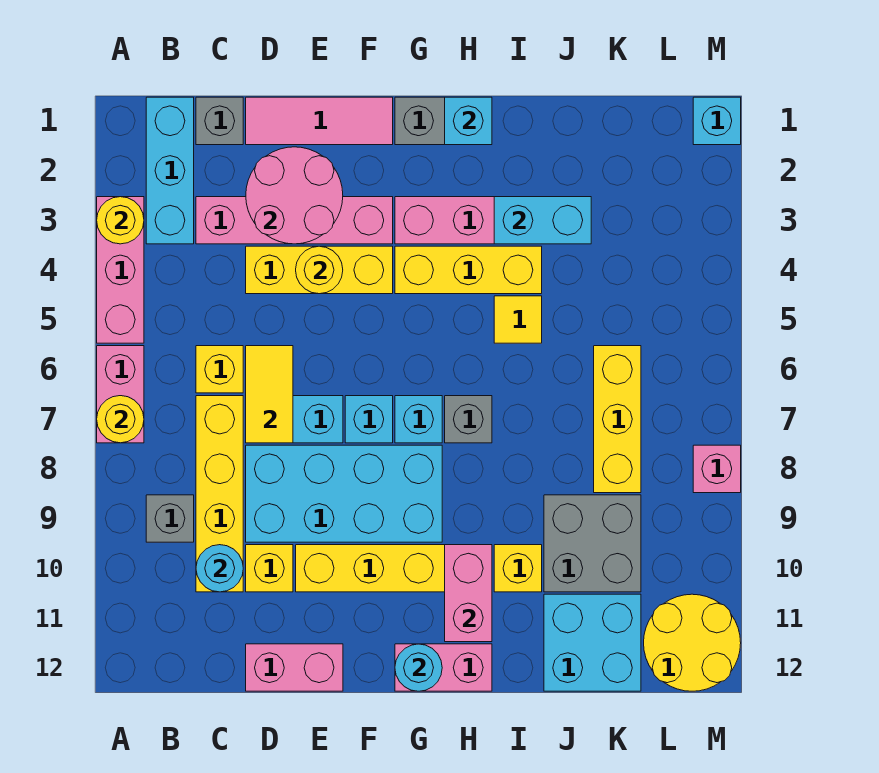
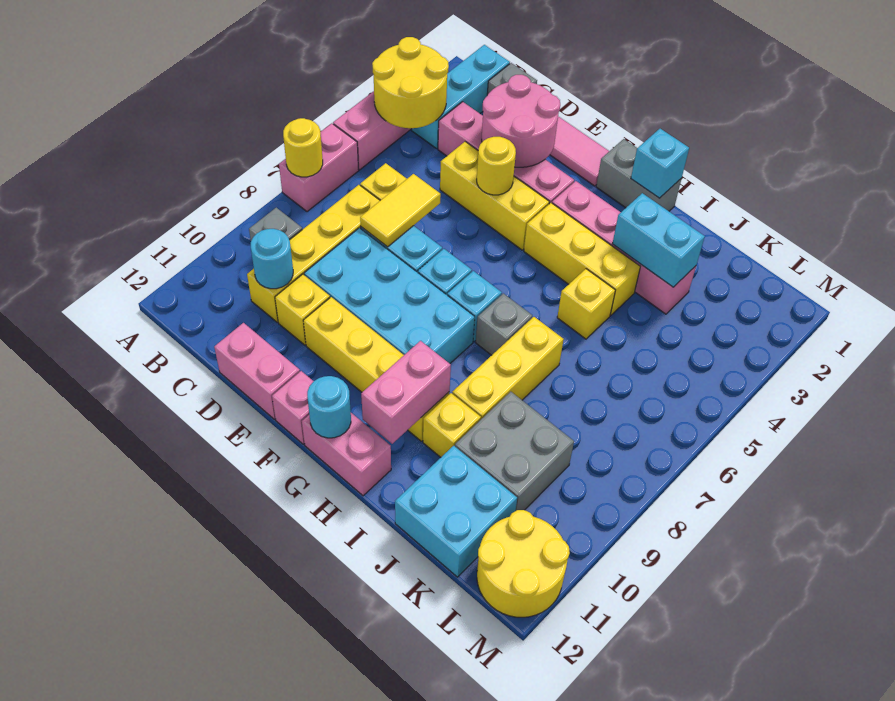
yellow 1x1 round brick [97,197,144,244] -> yellow 2x2 round brick [372,37,449,128]
yellow 1x1 tile [494,296,542,343] -> yellow 1x1 brick [557,269,615,339]
yellow 1x3 brick [594,346,641,493] -> yellow 1x3 brick moved to [452,317,564,419]
cyan 1x1 brick [693,97,741,145] -> none
pink 1x1 brick [693,445,741,493] -> pink 1x1 brick moved to [272,371,313,444]

